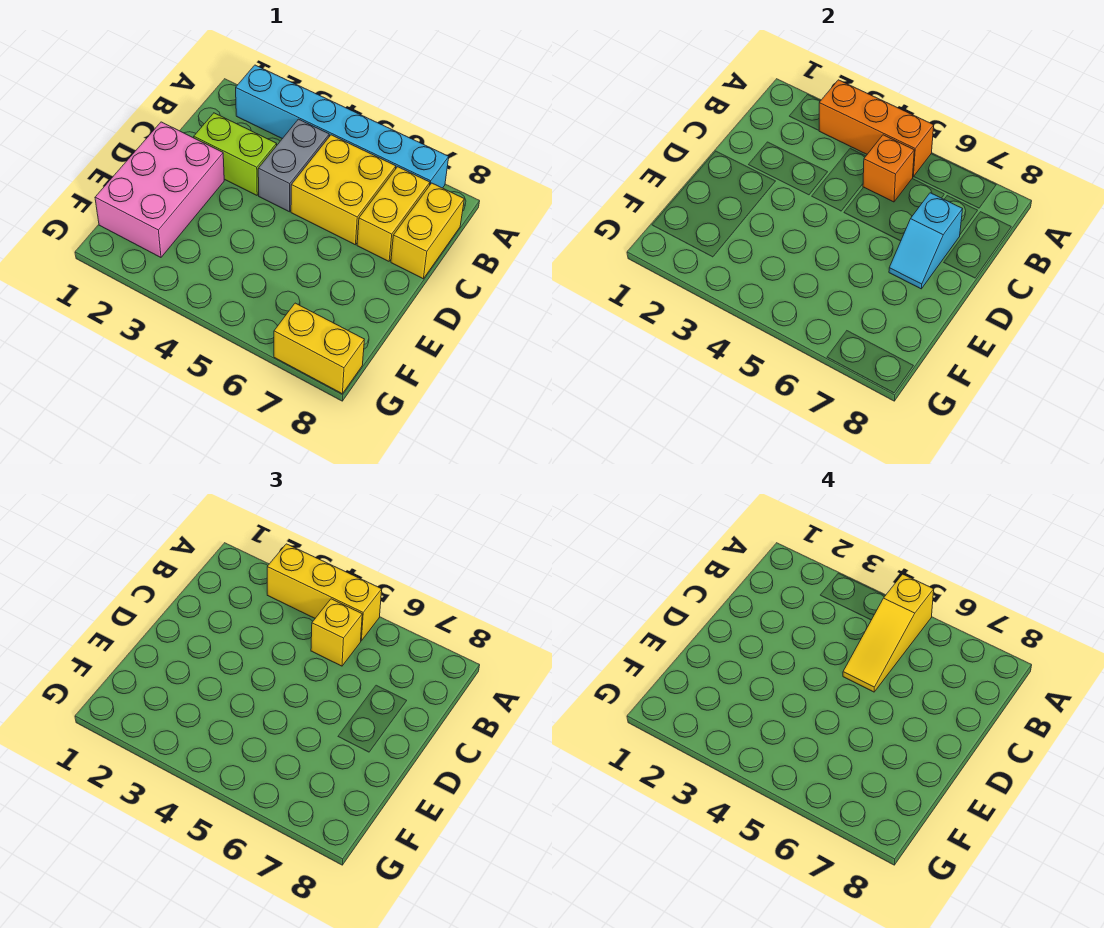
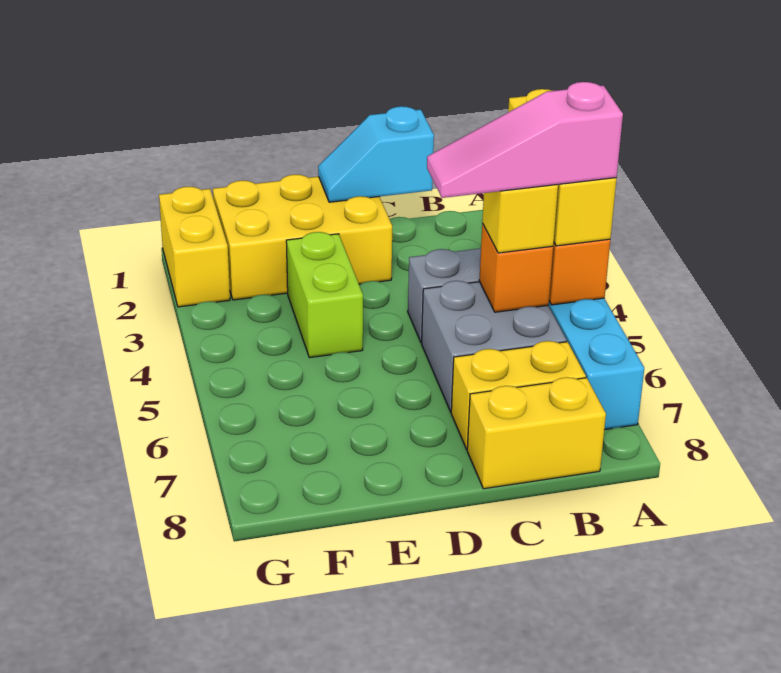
yellow 1x3 slope [843,574,934,692] -> pink 1x3 slope [427,82,623,198]
yellow 2x2 brick [291,135,396,245] -> grey 2x2 brick [422,281,567,412]
lime 1x2 brick [194,113,277,195] -> lime 1x2 brick moved to [286,232,363,358]
cyan 1x2 slope [889,193,963,289] -> cyan 1x2 slope moved to [318,106,434,202]
pink 2x3 brick [95,122,224,257] -> yellow 2x3 brick [213,174,392,300]
yellow 1x2 brick [274,303,364,394] -> yellow 1x2 brick moved to [159,187,230,307]

